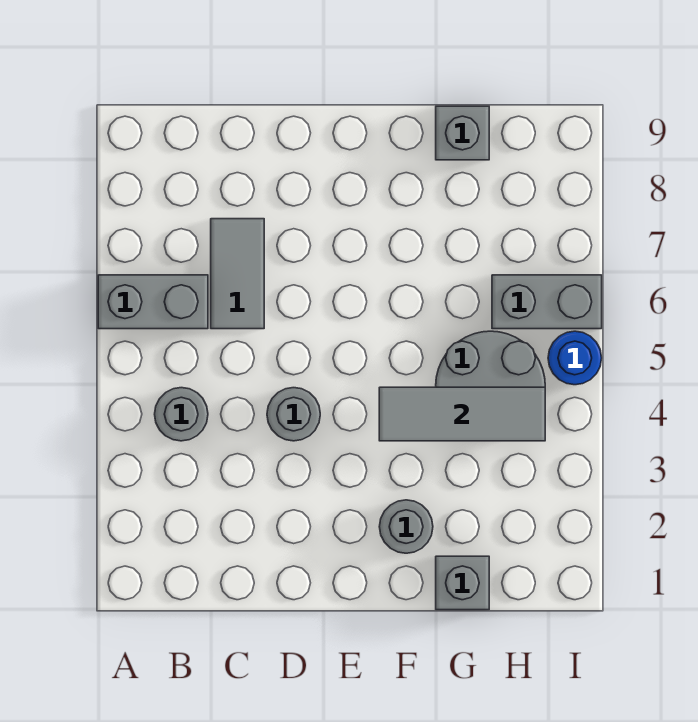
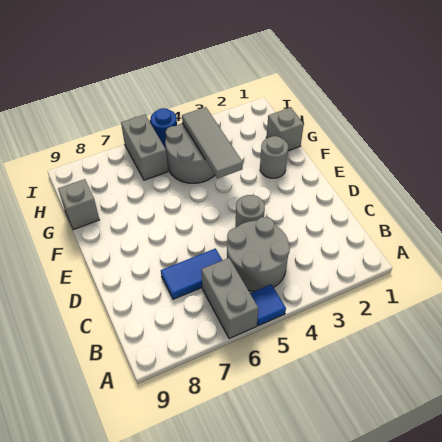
none -> blue 1x1 tile [250,285,286,326]
grey 1x1 round brick [155,388,208,441] -> grey 2x2 round brick [227,217,290,291]
grey 1x2 tile [211,219,264,329] -> blue 1x2 tile [161,248,222,299]

